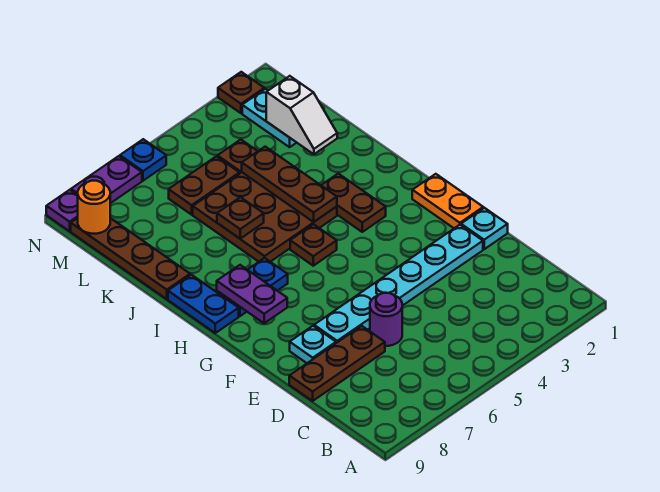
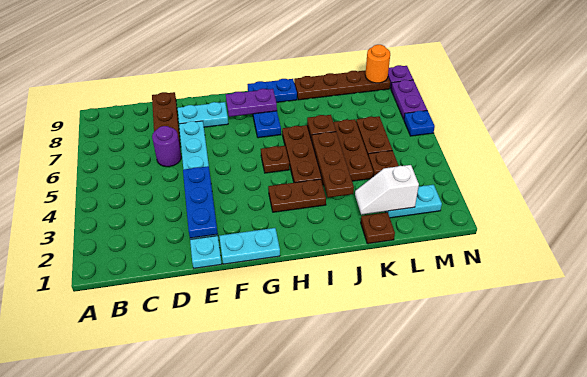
none -> blue 1x3 plate [183,166,218,238]
cyan 1x1 plate [290,326,336,363] -> cyan 1x2 plate [178,102,228,127]
orange 1x2 plate [412,174,483,228] -> cyan 1x2 plate [219,228,280,264]
brown 1x3 plate [242,147,337,222] -> brown 1x3 plate turned to [312,132,354,197]
brown 1x1 plate [218,72,264,113] -> brown 1x1 plate moved to [361,212,395,244]

